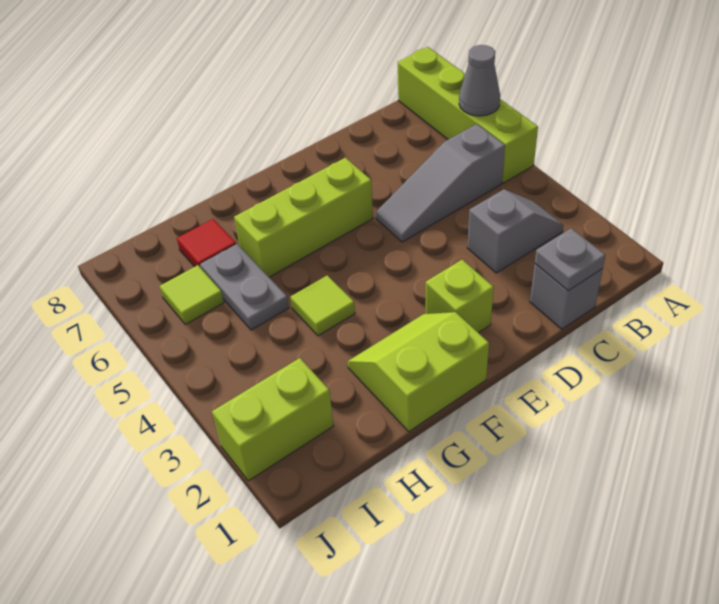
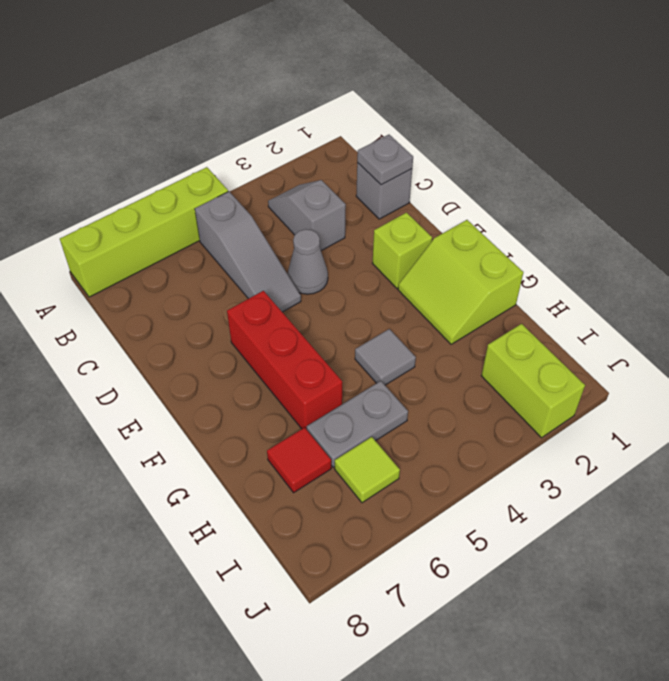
grey 1x1 cone [459,45,500,116] -> grey 1x1 cone moved to [288,229,328,294]
lime 1x3 brick [234,158,373,277] -> red 1x3 brick [227,291,342,429]
lime 1x1 tile [290,275,355,336] -> grey 1x1 tile [355,329,416,385]

